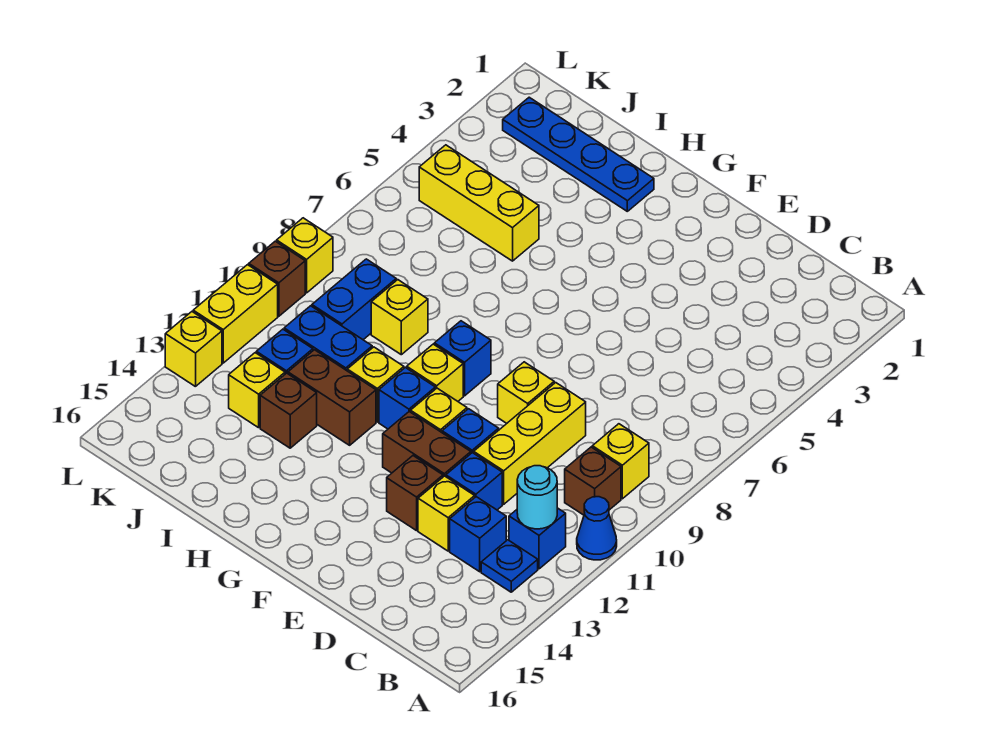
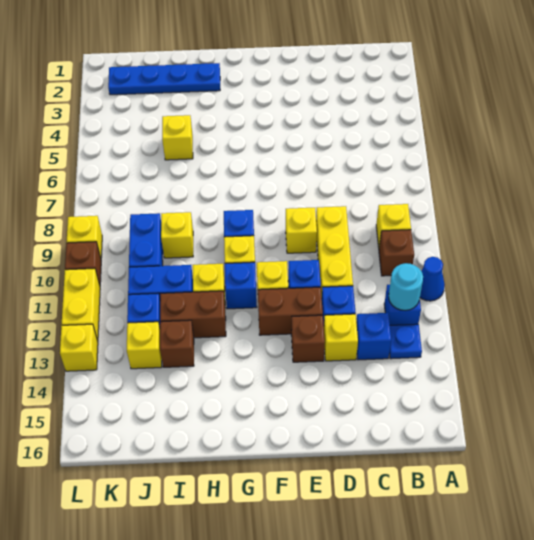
yellow 1x3 brick [419,145,539,261] -> yellow 1x1 brick [162,115,193,160]

